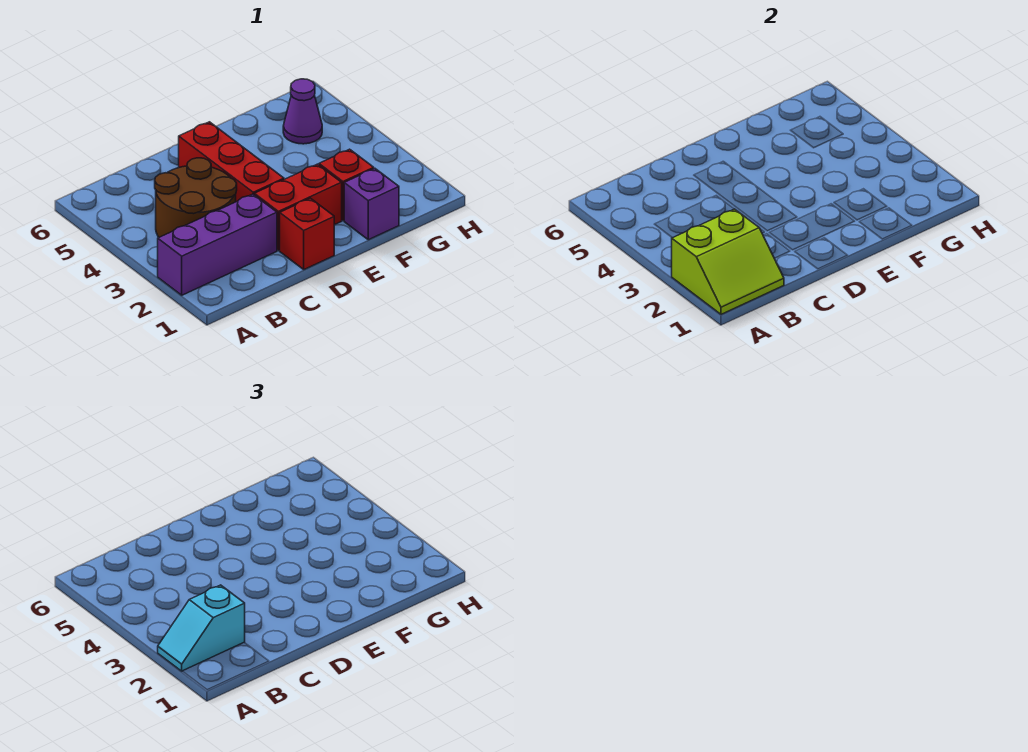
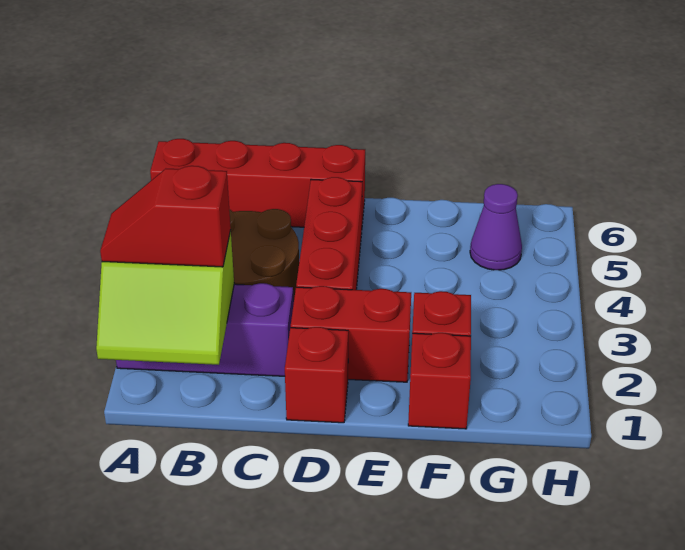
cyan 1x2 slope [158,585,245,671] -> red 1x2 slope [100,166,231,267]
none -> red 1x4 brick [150,139,365,227]
purple 1x1 brick [344,169,399,240] -> red 1x1 brick [408,333,471,429]

